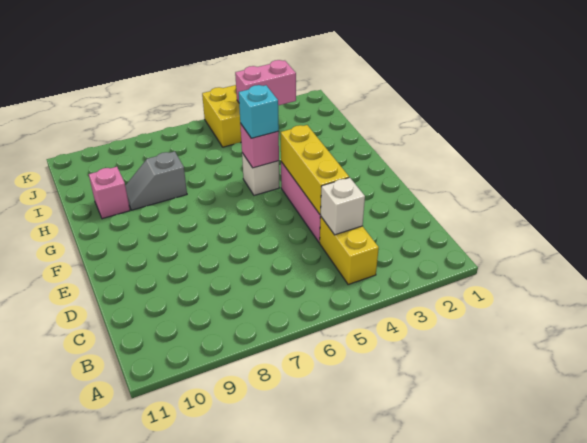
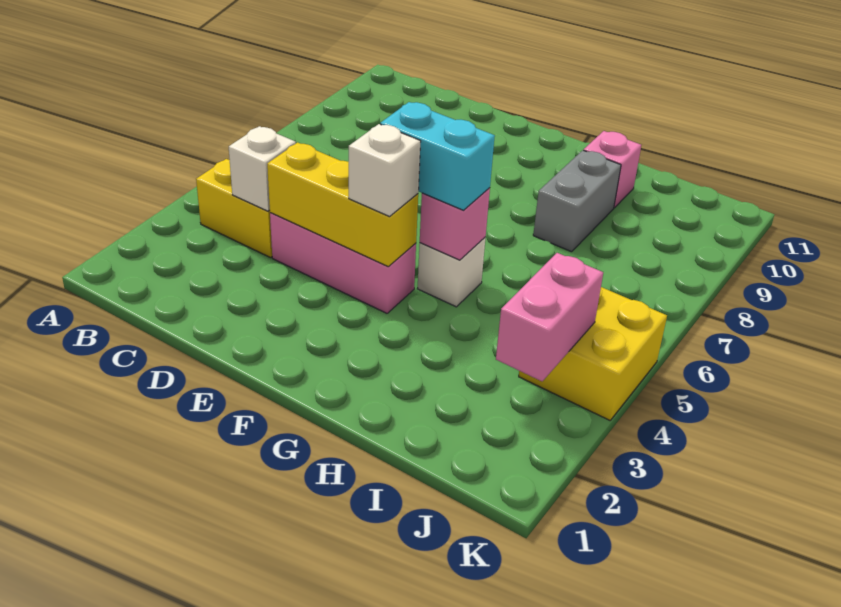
none -> white 1x1 brick [349,124,421,217]
cyan 1x1 brick [239,85,279,138] -> cyan 1x2 brick [380,102,495,210]
grey 1x2 slope [125,151,187,210] -> grey 1x2 brick [533,150,621,252]

